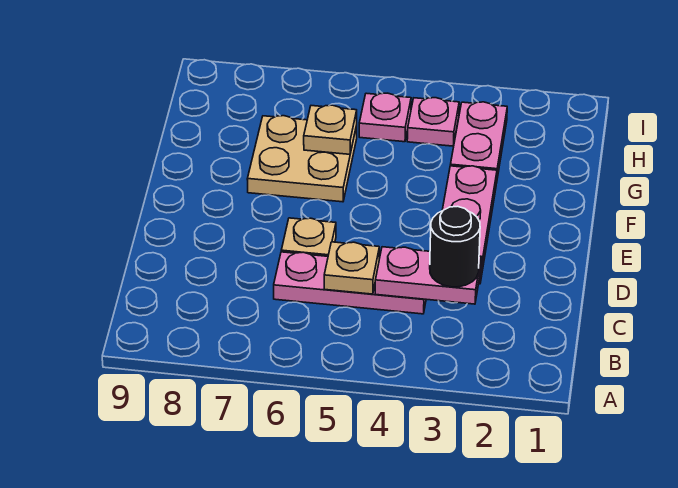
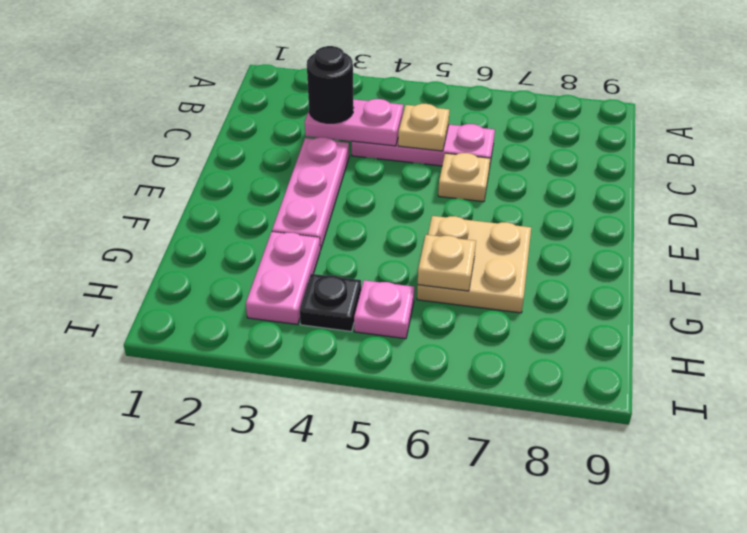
pink 1x1 plate [407,98,459,146] -> black 1x1 plate [300,274,361,332]

